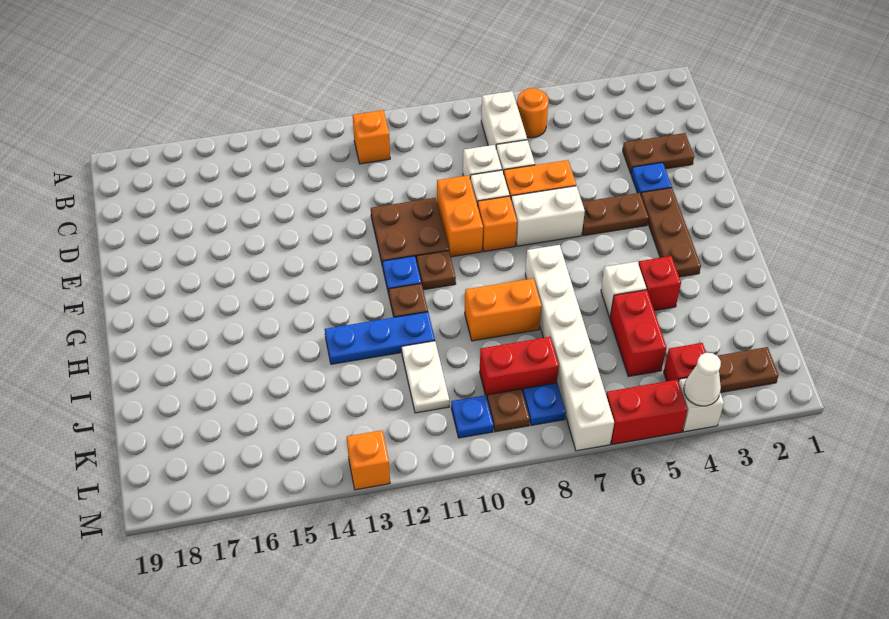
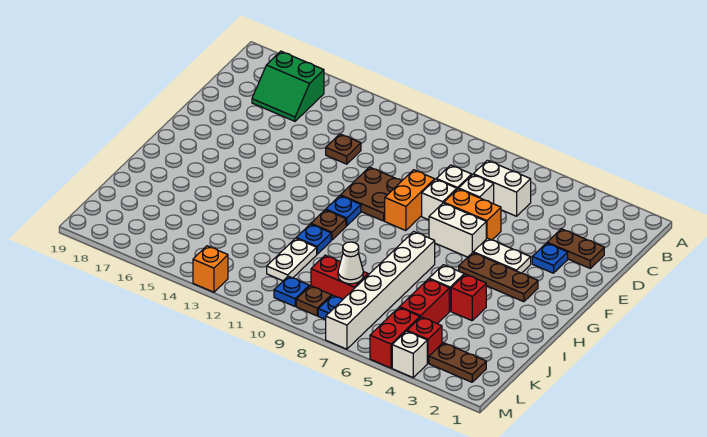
orange 1x1 round brick [517,88,549,138] -> none
white 1x2 brick [481,91,527,147] -> white 1x2 brick turned to [473,160,531,216]
orange 1x1 brick [353,110,390,164] -> none
none -> green 2x2 slope [252,51,324,121]
brown 1x3 plate [641,188,701,277] -> brown 1x3 plate turned to [459,253,538,302]
brown 1x2 plate [582,193,649,236] -> white 1x2 plate [473,238,531,273]
orange 1x1 brick [478,196,517,252] -> none
brown 1x1 plate [417,251,456,290] -> brown 1x1 plate moved to [326,134,361,164]
orange 1x2 brick [465,278,542,341] -> none
blue 1x3 plate [325,312,435,364] -> blue 1x1 plate [296,224,331,254]
white 1x1 cone [684,353,721,406] -> white 1x1 cone moved to [338,242,363,284]
red 1x2 brick [606,380,688,444] -> red 1x2 brick turned to [370,307,420,368]

